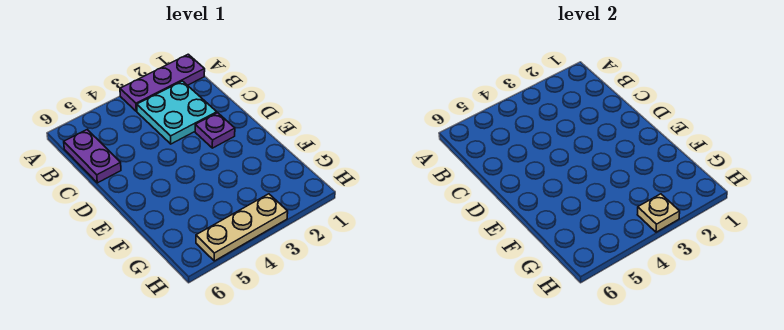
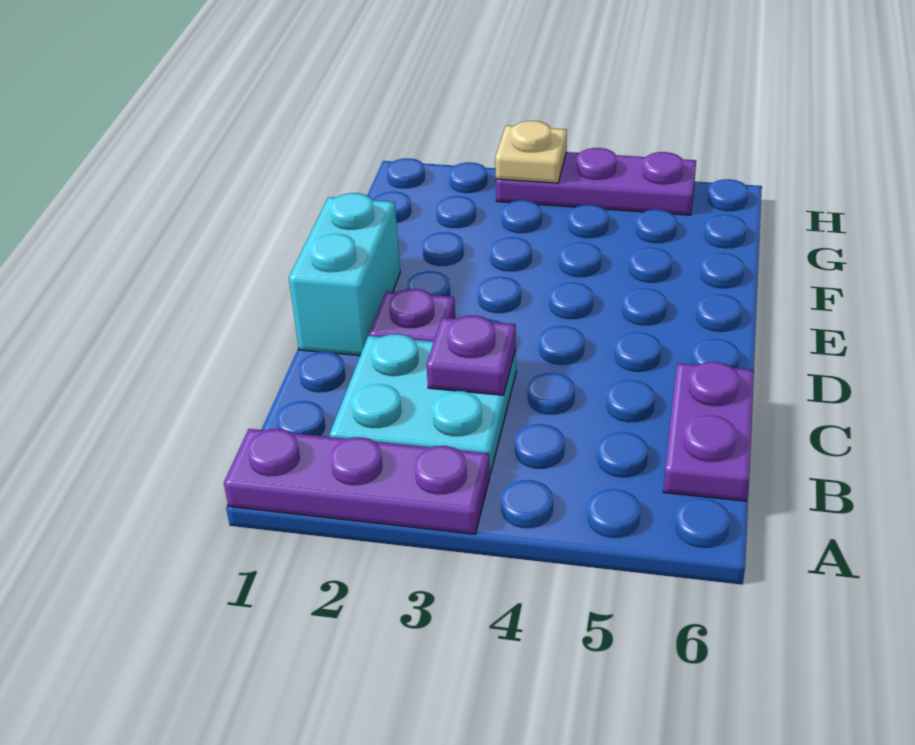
none -> purple 1x1 plate [426,316,516,395]
none -> cyan 1x2 brick [289,193,400,356]
tan 1x3 plate [196,194,288,261] -> purple 1x3 plate [496,148,696,215]

